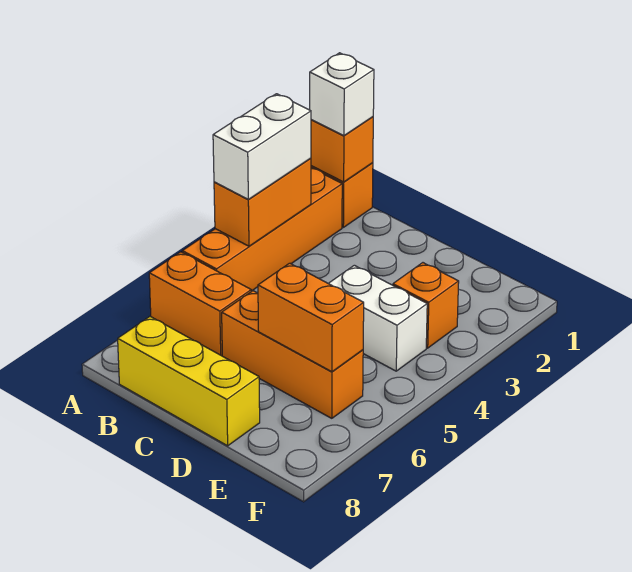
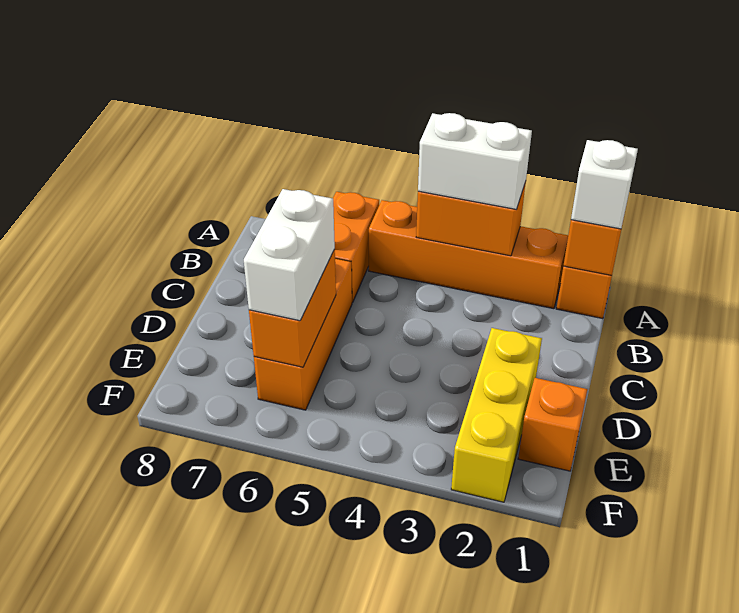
yellow 1x3 brick [118,316,260,446] -> yellow 1x3 brick moved to [451,328,542,502]
white 1x2 brick [328,265,427,371] -> white 1x2 brick moved to [244,189,335,321]
orange 1x1 brick [393,263,459,348] -> orange 1x1 brick moved to [518,378,587,471]

